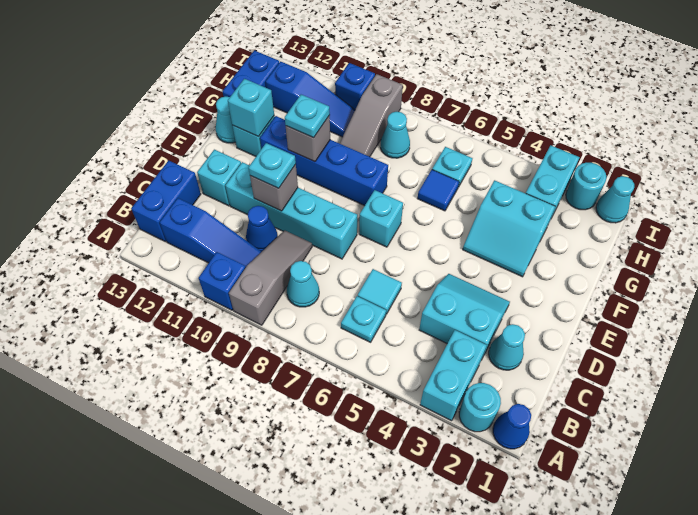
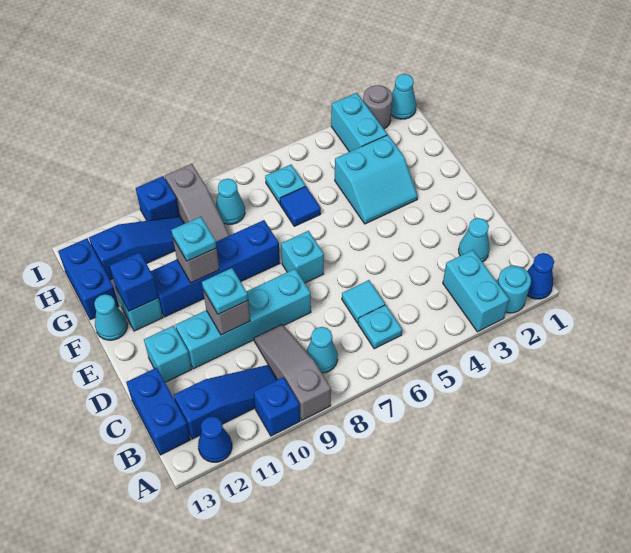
cyan 2x2 slope [419,274,510,356] -> none
blue 1x1 cone [246,206,278,252] -> blue 1x1 cone moved to [198,416,232,462]
cyan 1x1 brick [228,79,274,137] -> blue 1x1 brick [110,252,158,311]
cyan 1x1 round brick [566,163,607,210] -> grey 1x1 round brick [363,85,393,129]

